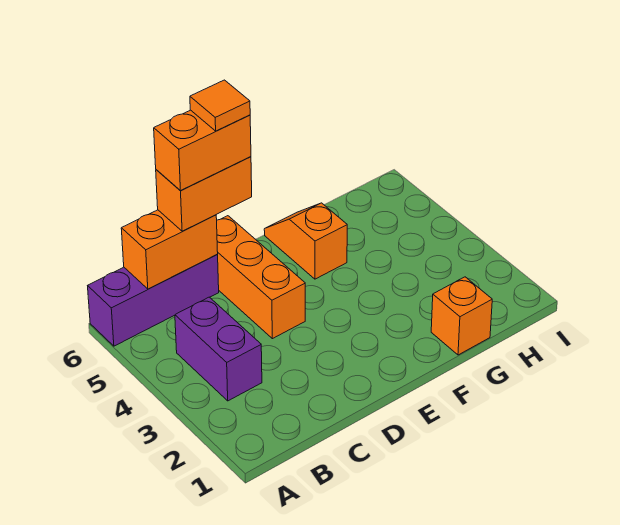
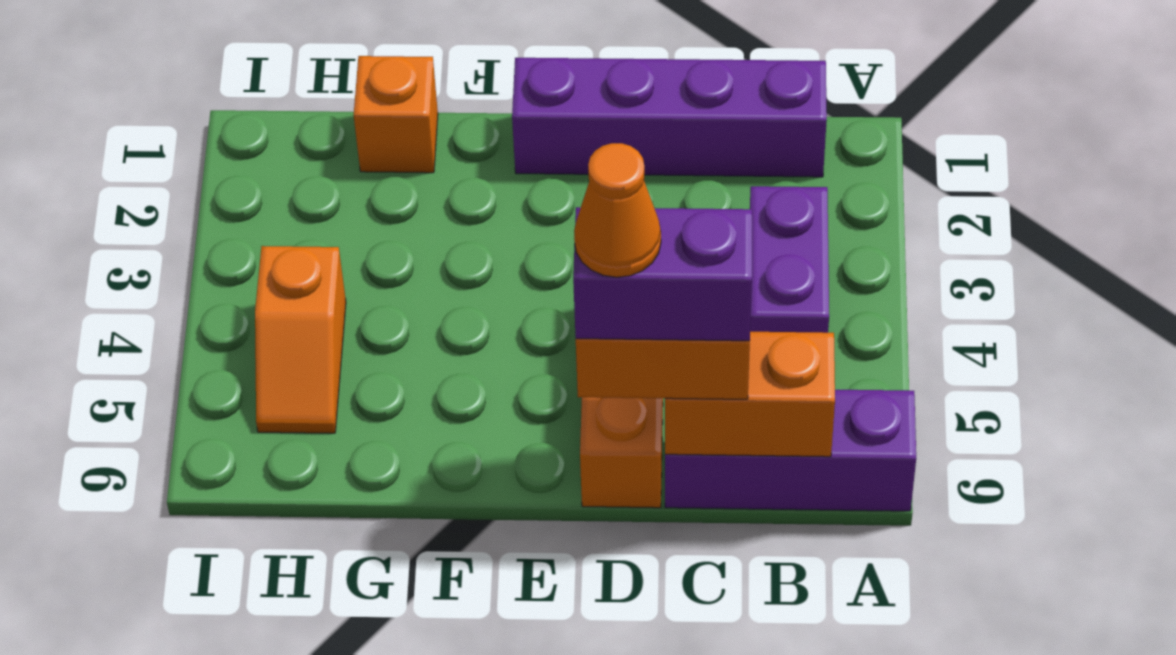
none -> purple 1x4 brick [512,58,827,177]
orange 1x2 brick [154,110,251,191] -> purple 1x2 brick [573,207,752,341]
orange 1x1 tile [190,80,250,131] -> orange 1x1 cone [574,143,661,277]
orange 1x2 slope [264,203,347,279] -> orange 1x2 slope moved to [255,246,346,433]

